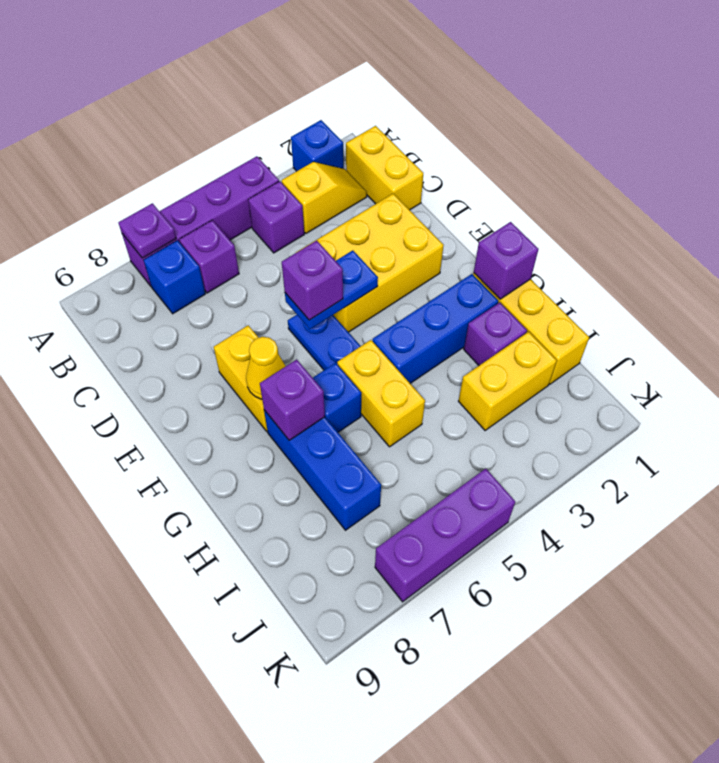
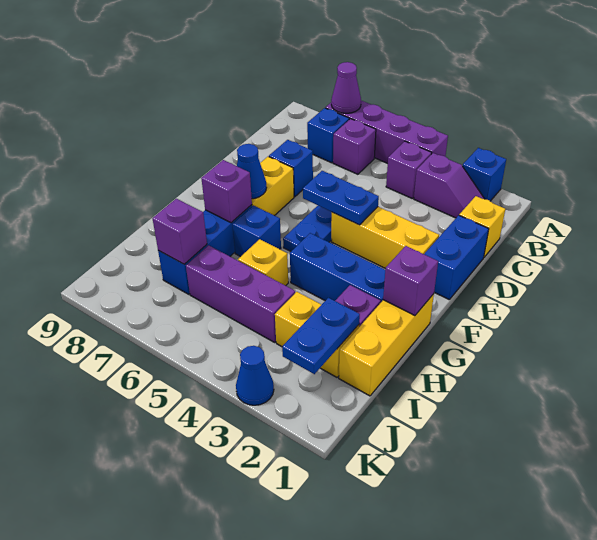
purple 1x1 plate [118,203,176,258] -> purple 1x1 cone [331,62,361,113]
yellow 1x2 brick [346,126,423,210] -> yellow 1x1 brick [459,196,505,257]
yellow 1x2 slope [282,162,367,233] -> purple 1x2 slope [414,153,484,218]
none -> blue 1x2 brick [424,215,489,299]
yellow 2x3 brick [296,194,444,332] -> yellow 1x3 brick [331,207,439,269]
none -> blue 1x1 brick [269,140,313,197]
purple 1x1 brick [282,240,343,320] -> purple 1x1 brick moved to [153,199,207,264]
yellow 1x1 cone [246,337,286,399] -> blue 1x1 cone [237,144,267,199]
yellow 1x2 brick [337,340,425,447] -> yellow 1x1 brick [238,239,288,286]
none -> blue 1x2 plate [282,298,360,374]
none -> blue 1x1 cone [236,346,274,405]
purple 1x3 brick [375,469,515,602] -> purple 1x3 brick moved to [186,245,295,342]

